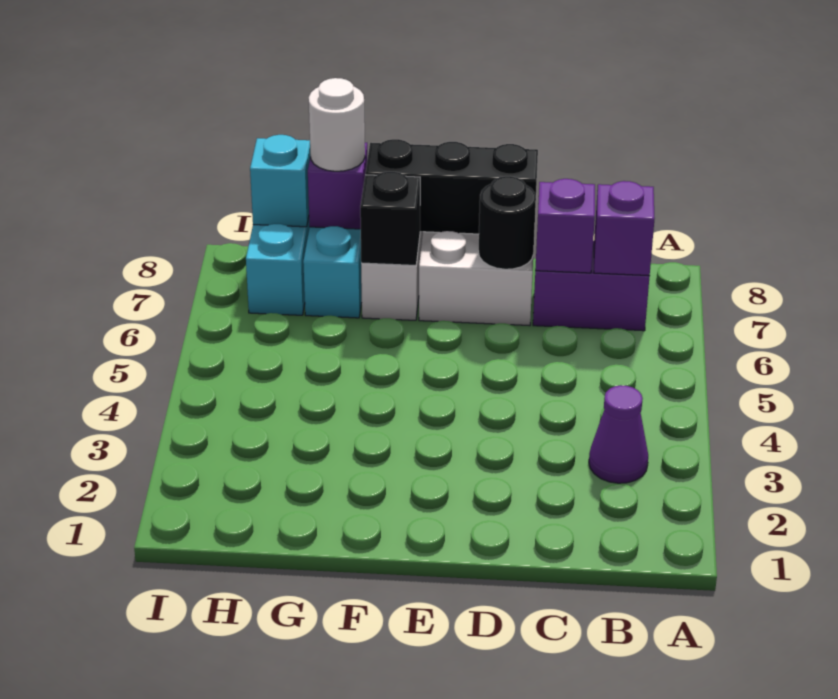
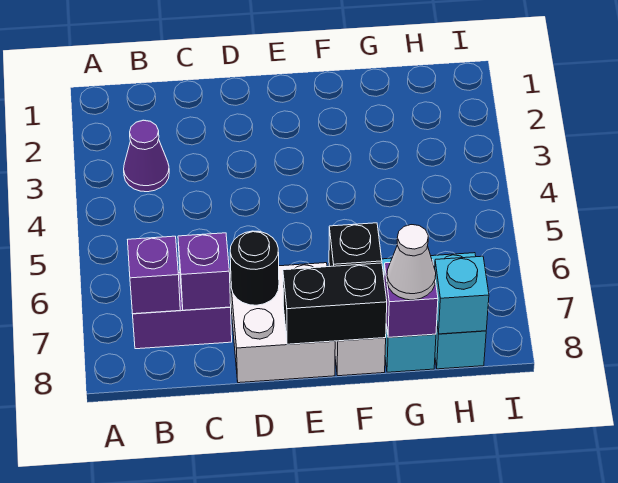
black 1x3 brick [365,139,538,234] -> black 1x2 brick [283,263,387,344]
white 1x1 round brick [309,78,365,171] -> white 1x1 cone [387,225,436,300]

